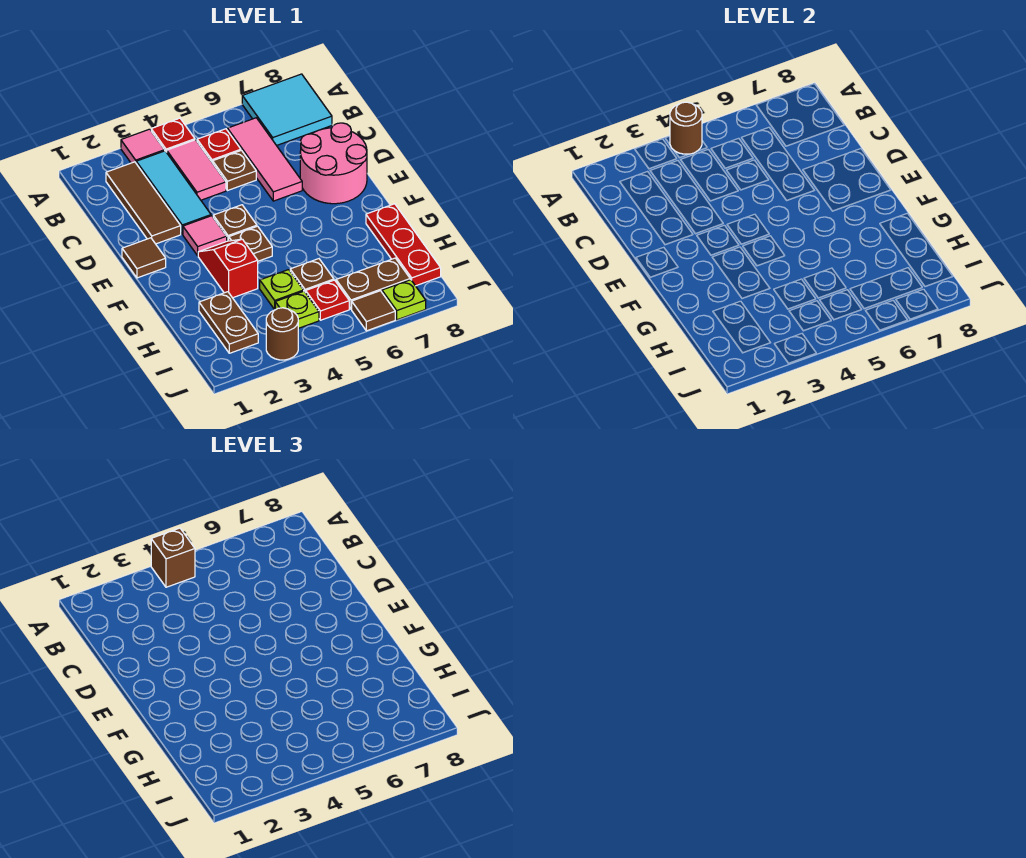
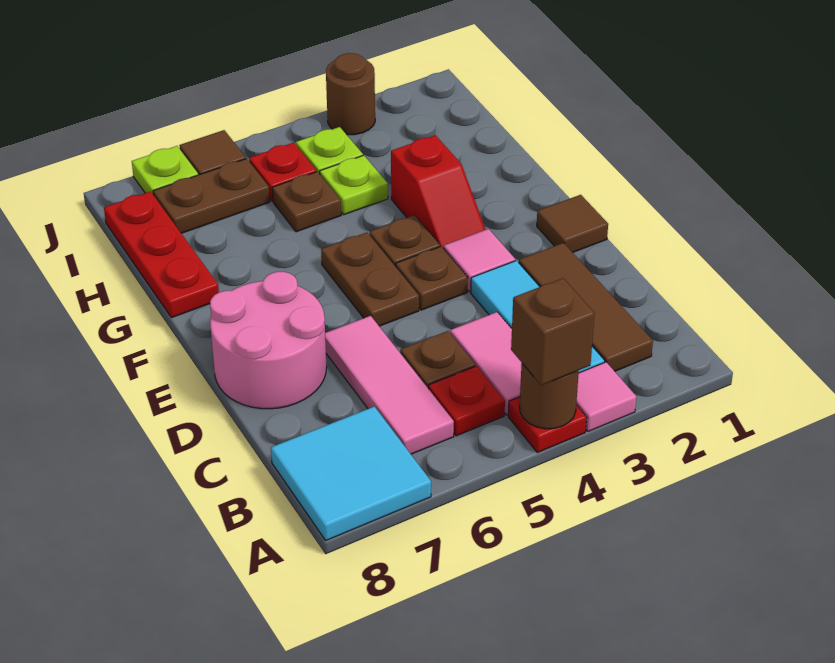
brown 1x2 plate [199,292,258,353] -> brown 1x2 plate moved to [321,232,419,326]

